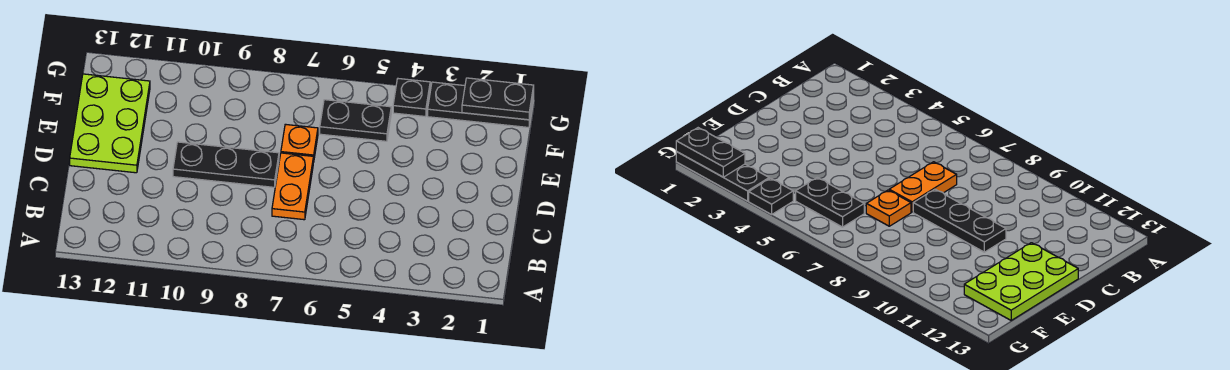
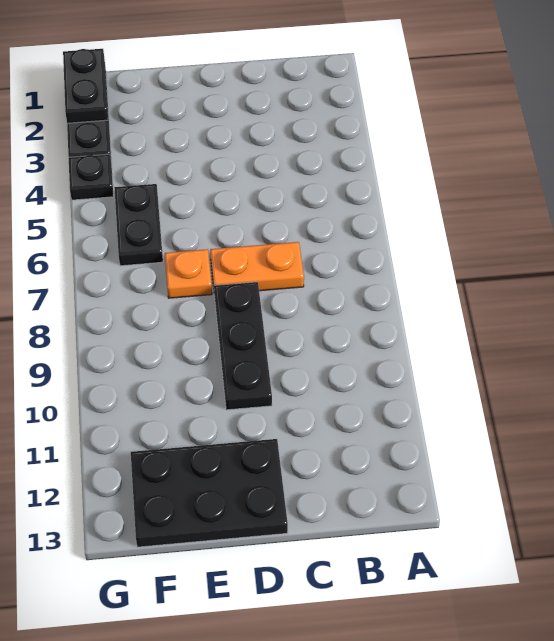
lime 2x3 plate [70,74,150,173] -> black 2x3 plate [131,439,288,547]

